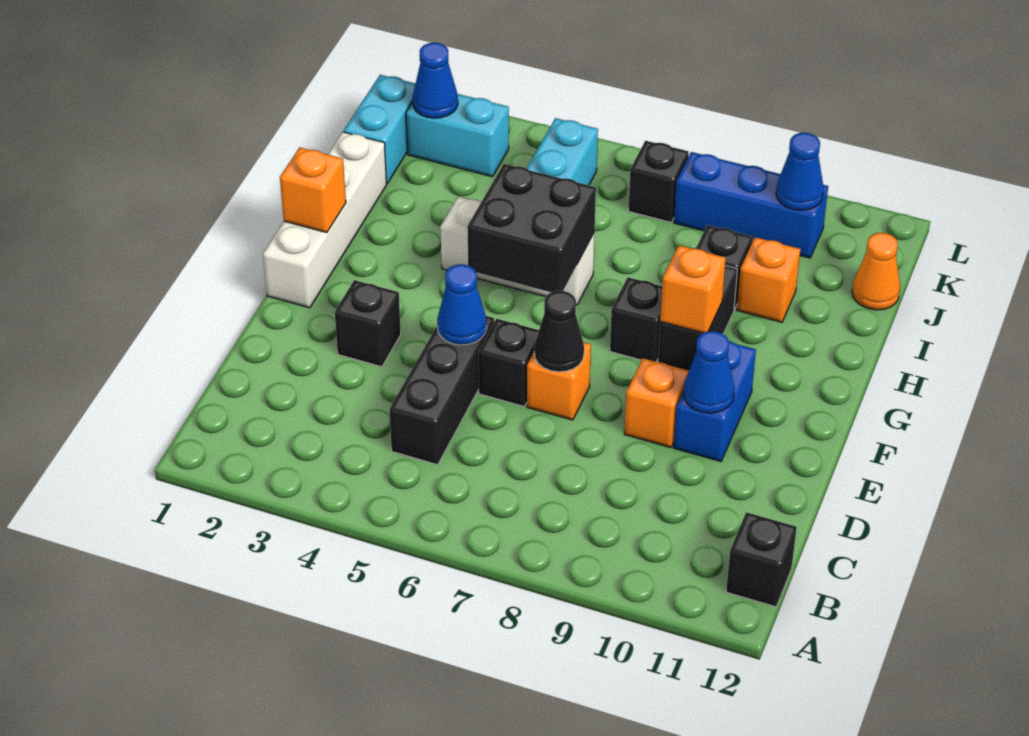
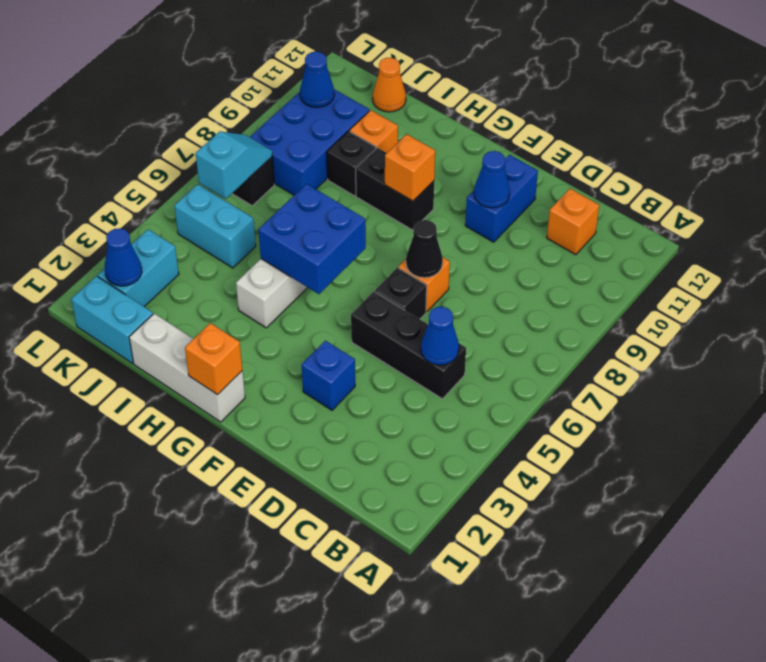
black 1x1 brick [726,512,797,607] -> none
black 1x1 brick [335,280,401,367] -> blue 1x1 brick [302,341,355,410]
blue 1x1 cone [437,264,487,345] -> blue 1x1 cone moved to [421,307,459,365]
orange 1x1 brick [624,358,689,447] -> orange 1x1 brick moved to [547,189,599,255]
blue 1x2 brick [674,341,756,461] -> blue 1x2 brick turned to [465,155,538,242]
white 1x4 brick [263,132,387,308] -> white 1x3 brick [129,314,245,422]
black 2x2 brick [467,164,596,292] -> blue 2x2 brick [258,184,366,294]
black 1x1 brick [610,277,662,362] -> none
none -> cyan 1x2 slope [196,131,273,199]
blue 1x3 brick [674,152,828,258] -> blue 2x3 brick [250,89,369,195]

